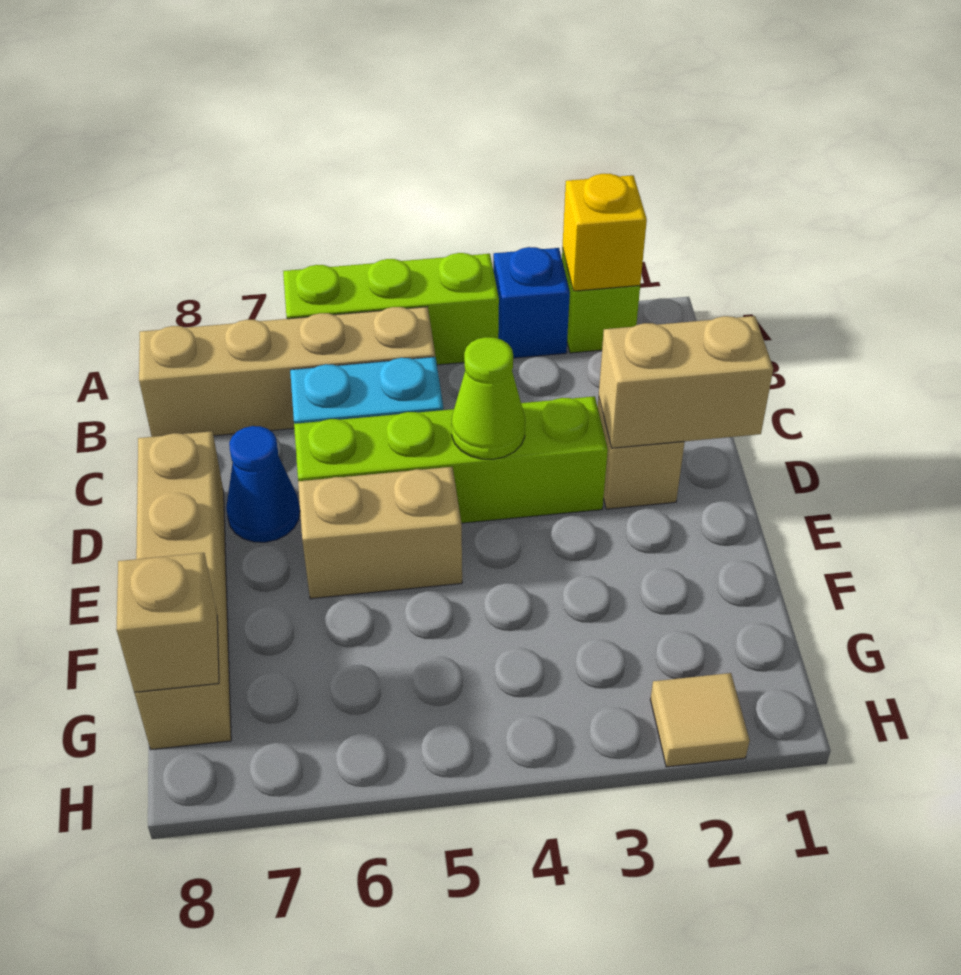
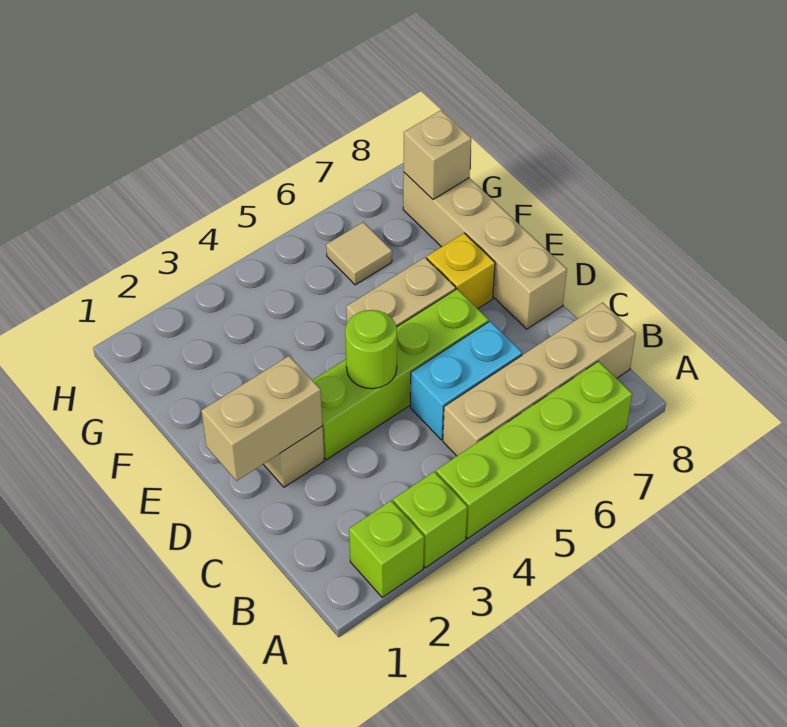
yellow 1x1 brick [562,174,647,291] -> yellow 1x1 brick moved to [427,233,495,309]
blue 1x1 brick [493,247,570,358] -> lime 1x1 brick [393,472,467,568]
lime 1x3 brick [283,253,499,365] -> lime 1x4 brick [436,361,632,539]
lime 1x1 cone [451,337,525,459] -> lime 1x1 round brick [345,310,397,389]
blue 1x1 cone [226,426,300,542] -> none
tan 1x1 tile [650,673,750,767] -> tan 1x1 tile moved to [326,222,392,285]

